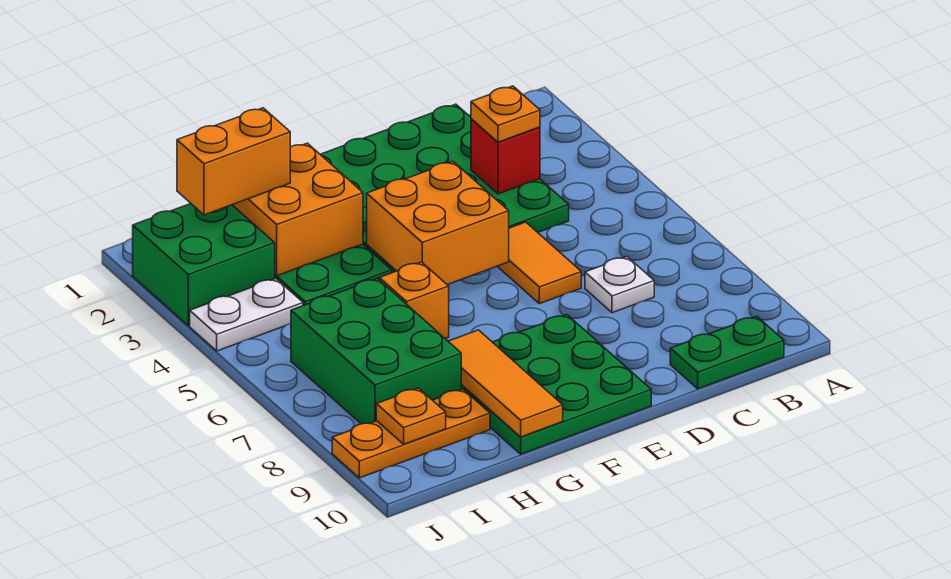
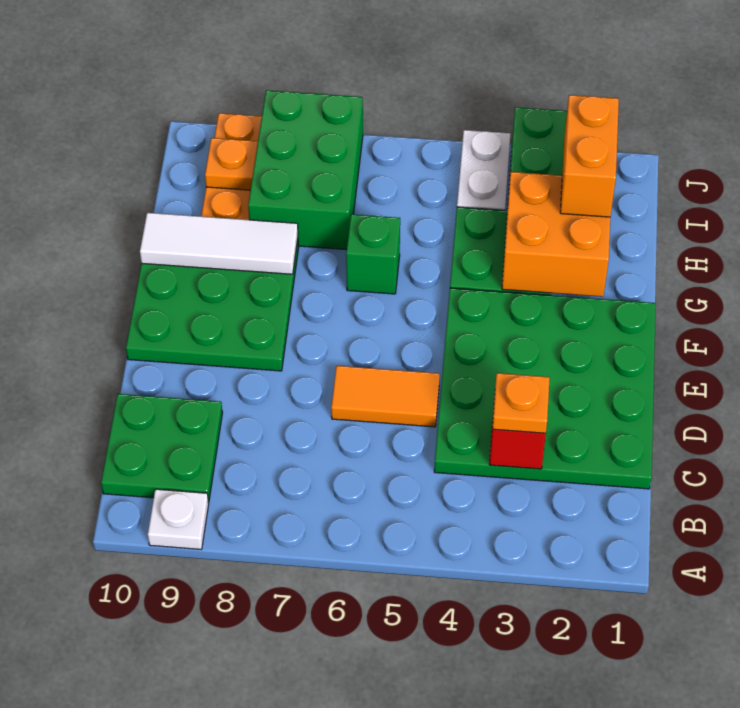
green 1x2 plate [670,316,784,389] -> green 2x2 plate [101,394,222,502]
white 1x1 plate [585,257,654,313] -> white 1x1 plate moved to [148,489,209,549]
orange 2x2 brick [367,161,509,285] -> none
orange 1x1 brick [379,262,449,339] -> green 1x1 brick [346,214,400,294]
orange 1x3 tile [448,330,563,437] -> white 1x3 tile [140,213,298,274]
green 2x3 brick [291,278,461,424] -> green 2x3 brick turned to [248,90,363,250]

